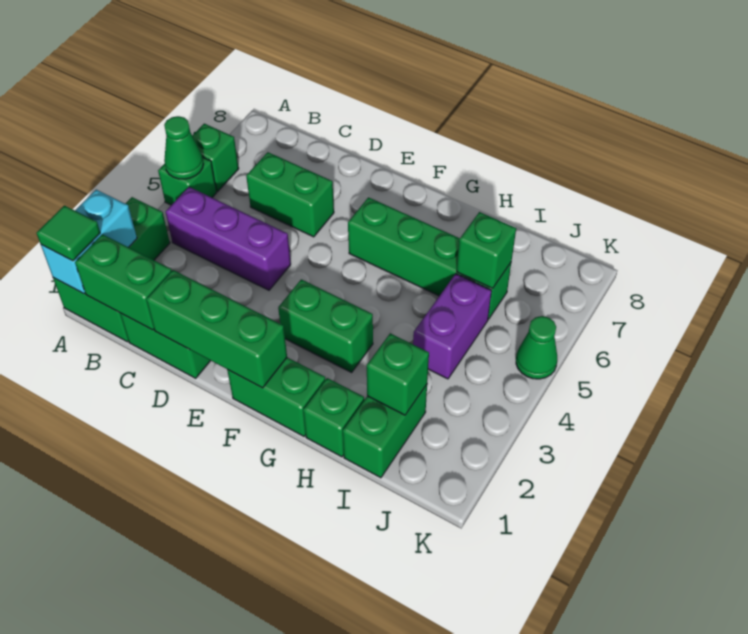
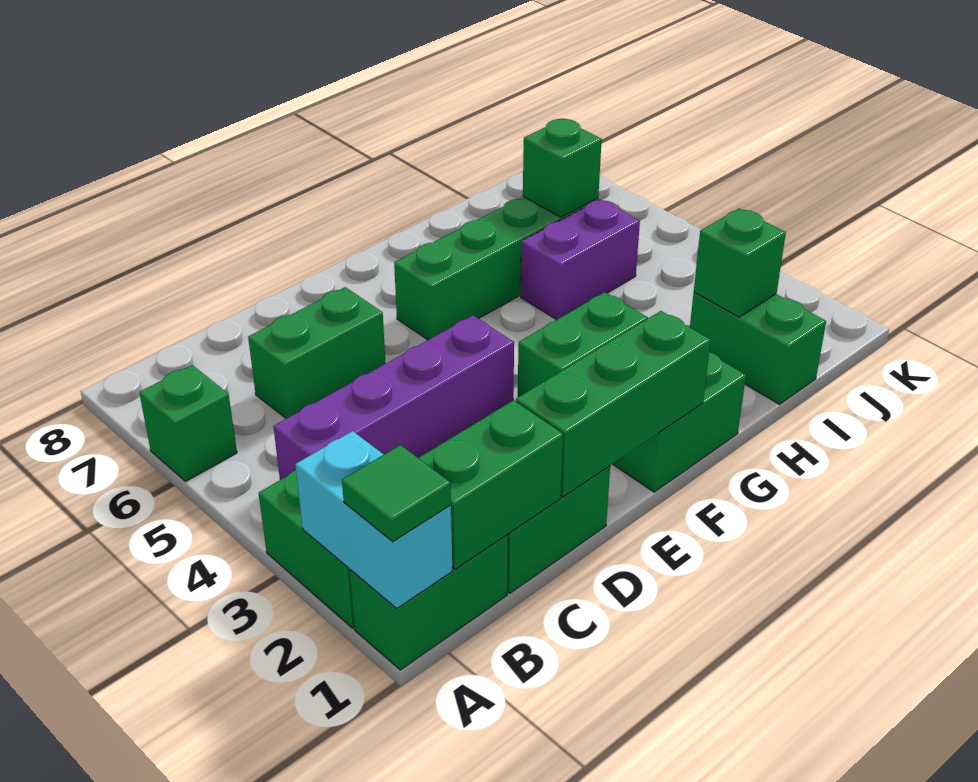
green 1x1 brick [158,157,216,205] -> none
green 1x1 cone [164,116,203,179] -> none
purple 1x3 brick [166,187,291,290] -> purple 1x4 brick [273,316,514,480]
green 1x1 brick [303,378,364,457] -> none
purple 1x2 brick [413,274,492,379] -> purple 1x2 brick turned to [521,199,640,320]
green 1x1 cone [516,316,557,379] -> none

